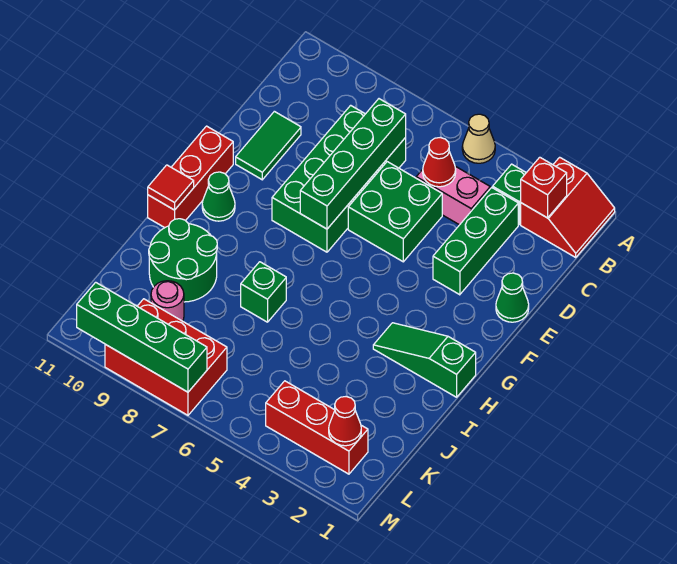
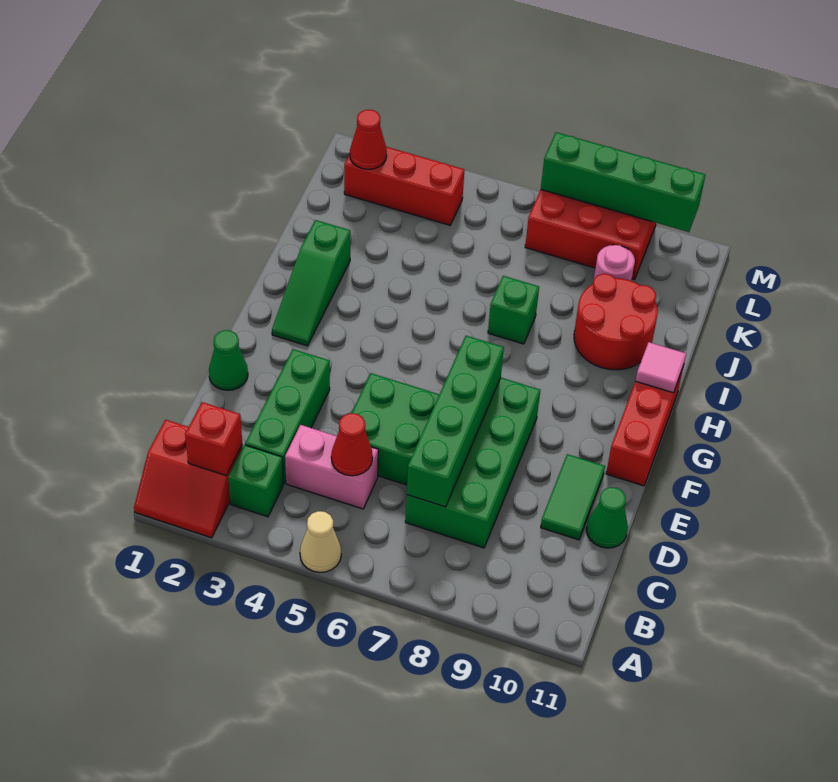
red 2x2 slope [521,157,615,257] -> red 2x2 slope turned to [134,420,243,538]
green 1x1 cone [202,172,235,221] -> green 1x1 cone moved to [586,487,628,548]
green 1x3 slope [373,323,476,397] -> green 1x3 slope turned to [272,220,350,346]
red 1x1 tile [148,165,194,210] -> pink 1x1 tile [636,342,686,393]
green 2x2 round brick [149,219,217,302] -> red 2x2 round brick [574,274,658,370]

